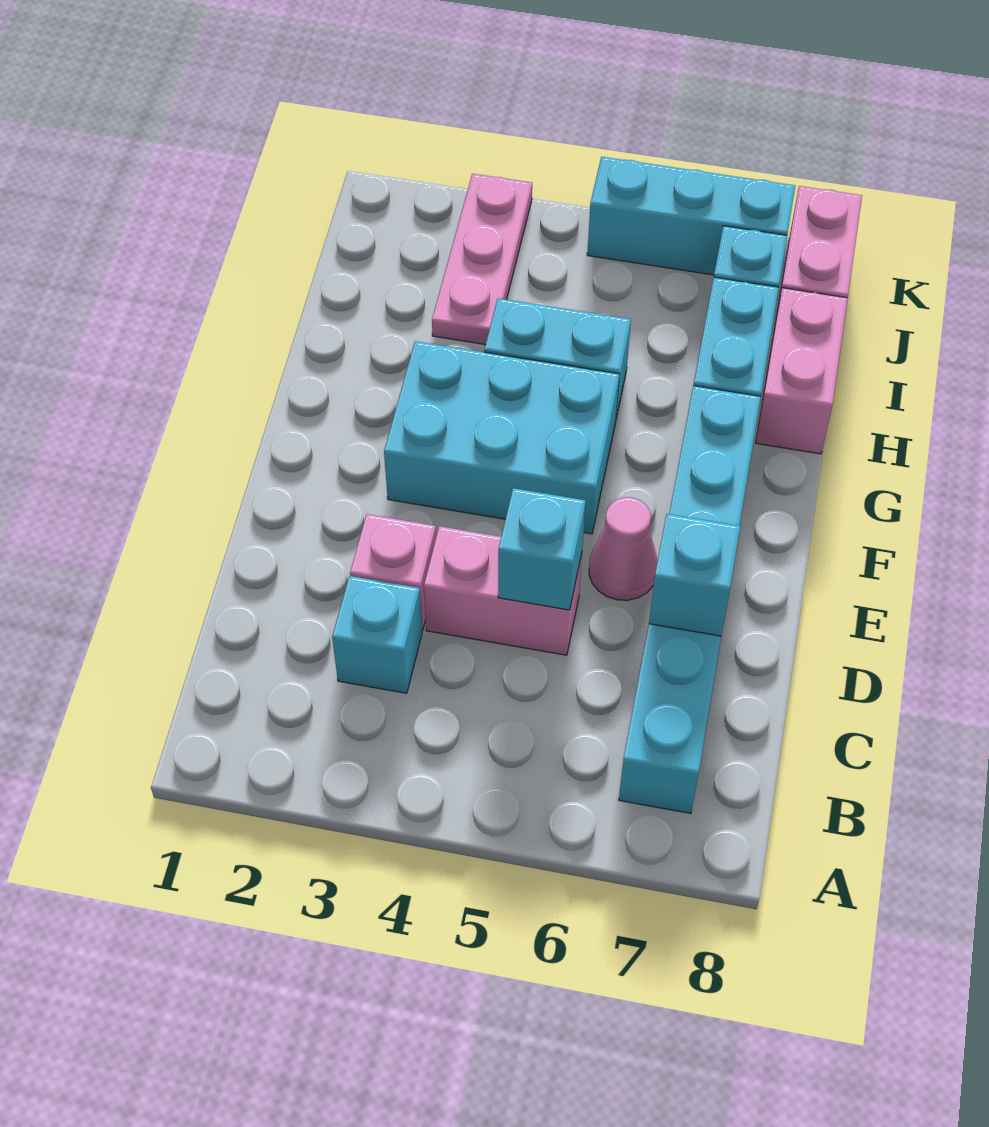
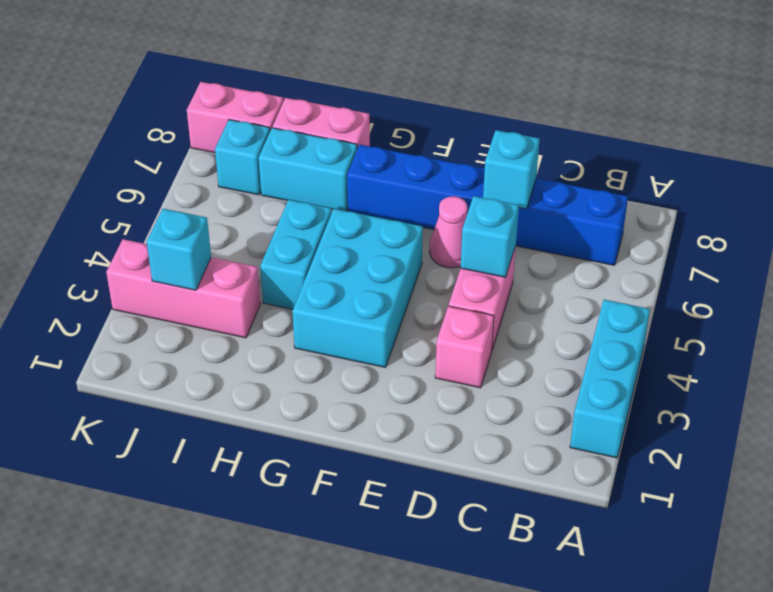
cyan 1x6 brick [619,386,761,813] -> blue 1x6 brick [347,145,628,265]
cyan 1x1 brick [332,576,422,693] -> cyan 1x1 brick moved to [147,209,211,290]
pink 1x3 plate [432,174,532,345] -> pink 1x3 brick [106,239,260,338]
cyan 1x3 brick [587,157,795,275] -> cyan 1x3 brick moved to [570,300,650,458]

